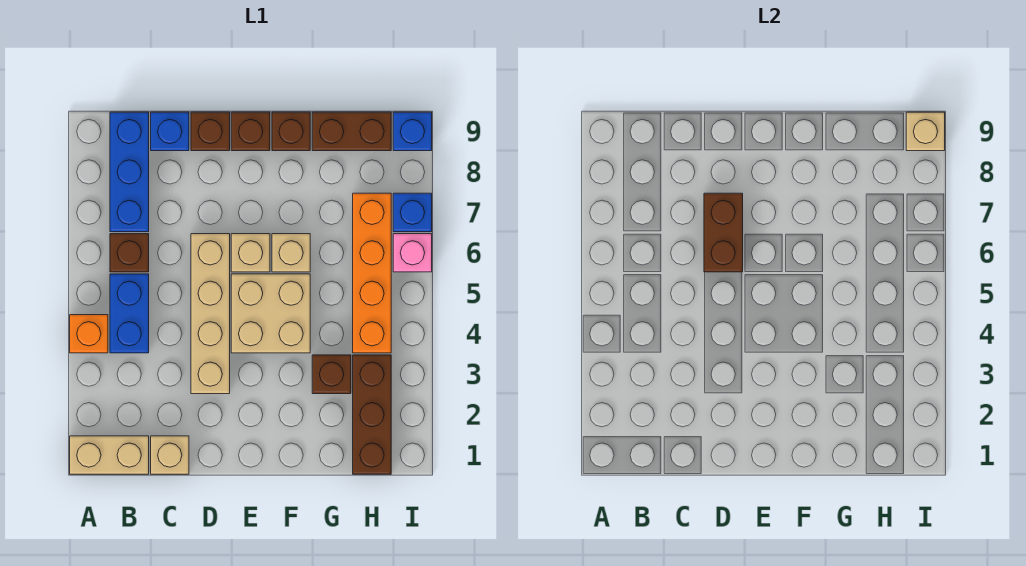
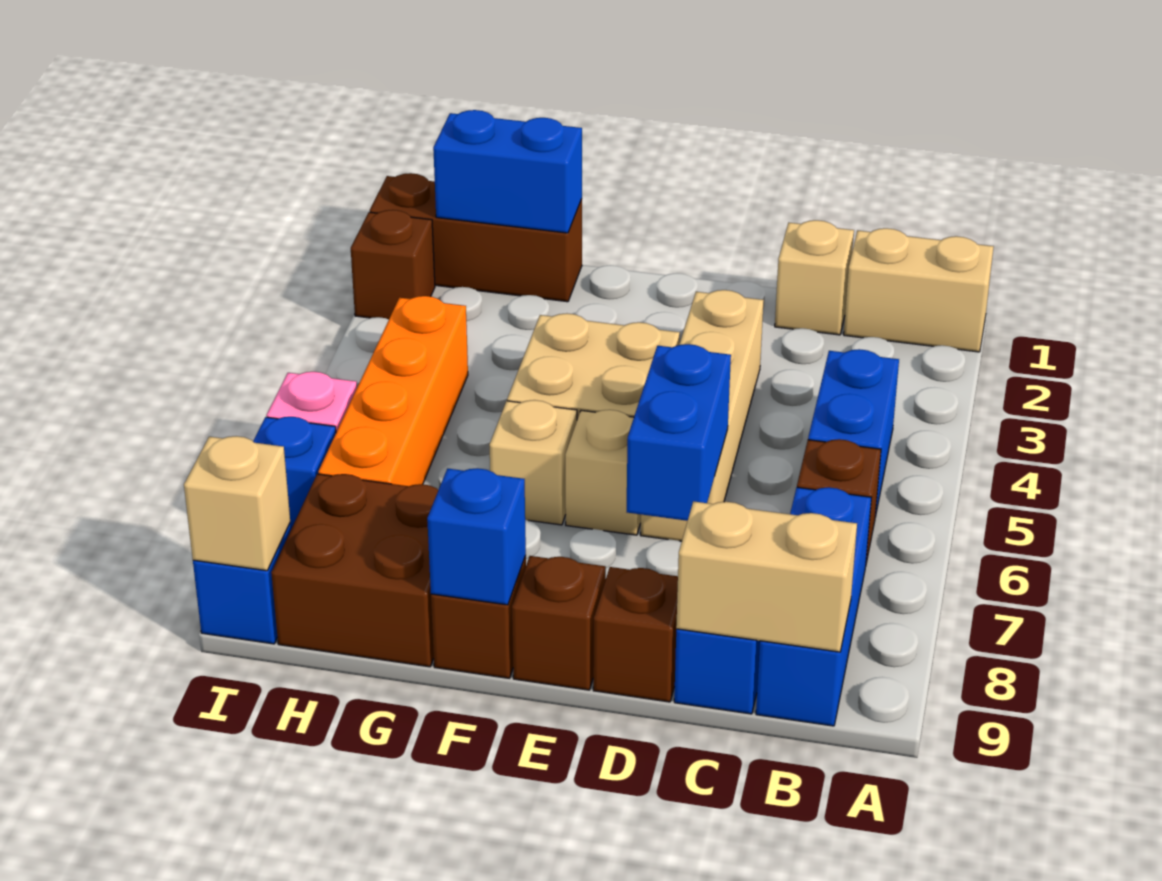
orange 1x1 brick [70,315,108,353] -> none
none -> tan 1x2 brick [676,501,857,652]
brown 1x2 brick [704,193,743,272] -> blue 1x2 brick [627,344,731,521]
none -> blue 1x1 brick [427,468,526,605]
none -> blue 1x2 brick [433,110,582,233]
brown 1x1 brick [312,355,351,394] -> brown 1x1 brick moved to [351,210,435,319]
brown 1x2 brick [312,112,391,151] -> brown 2x2 brick [271,474,438,667]
brown 1x3 brick [353,355,391,474] -> brown 1x3 brick turned to [370,173,582,302]

